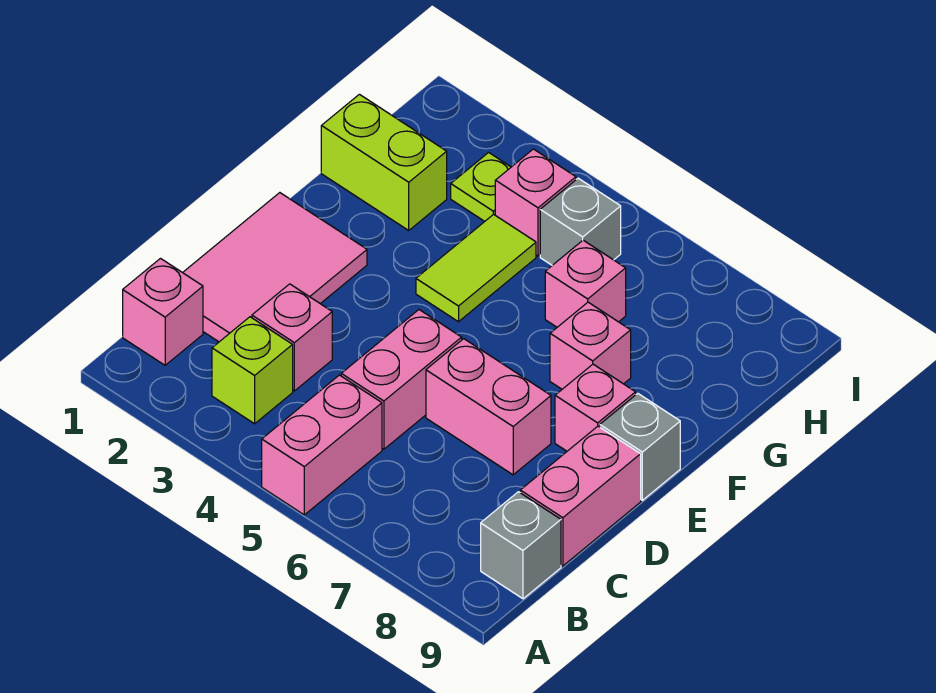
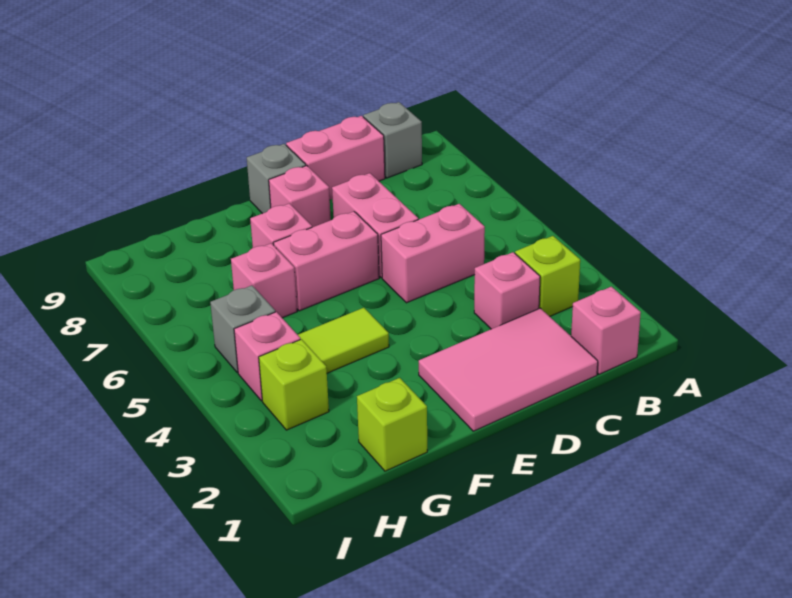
pink 1x2 brick [262,375,382,515] -> pink 1x2 brick moved to [273,211,379,311]
lime 1x2 brick [321,94,447,230] -> lime 1x1 brick [357,378,427,471]
lime 1x1 plate [451,152,511,221] -> lime 1x1 brick [259,339,329,430]

